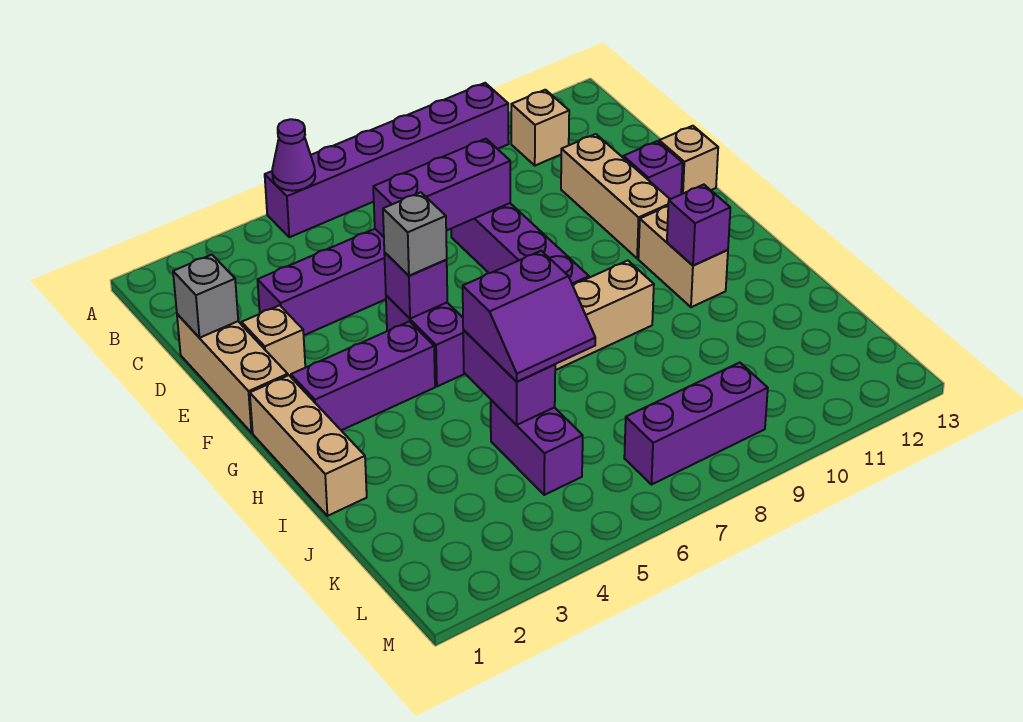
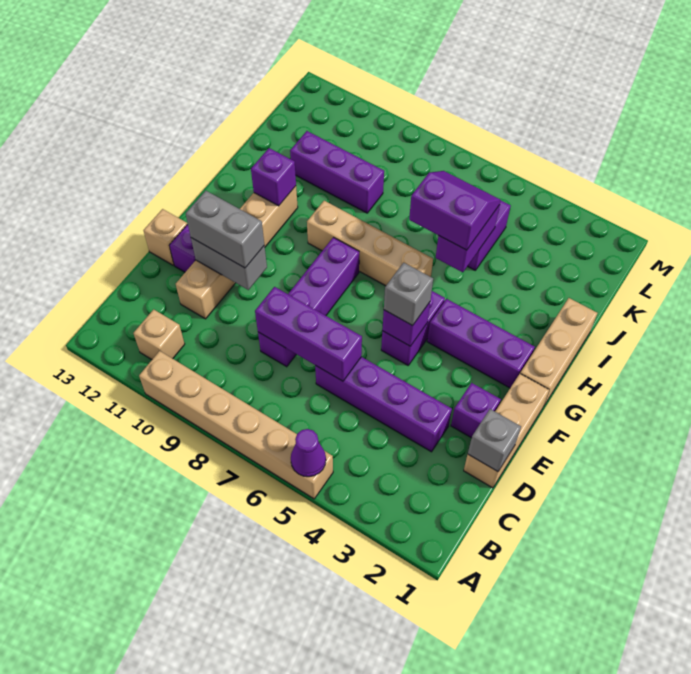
purple 1x6 brick [265,83,509,237] -> tan 1x6 brick [139,351,333,499]
tan 1x1 brick [242,305,305,377] -> purple 1x1 brick [451,383,501,438]
none -> grey 1x2 brick [191,238,267,290]
none -> grey 1x2 brick [186,191,264,268]
purple 1x3 brick [624,363,768,485] -> purple 1x3 brick moved to [290,131,384,213]

